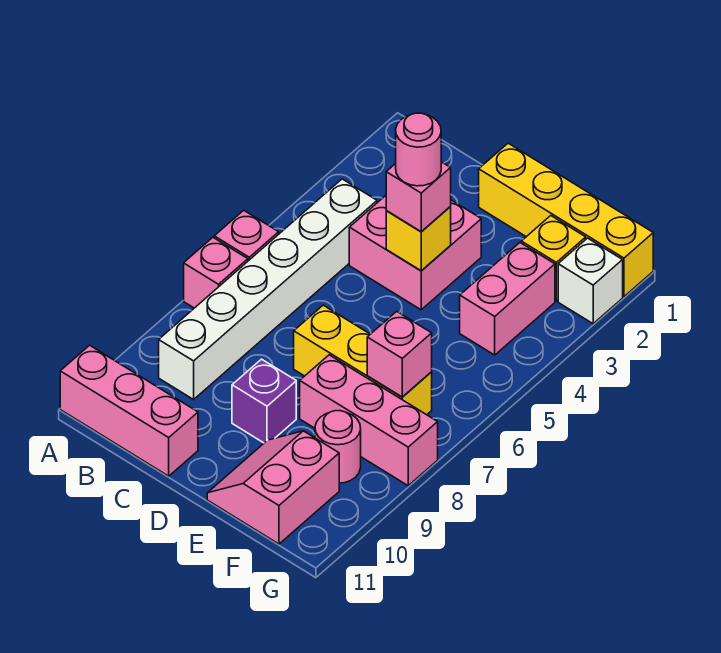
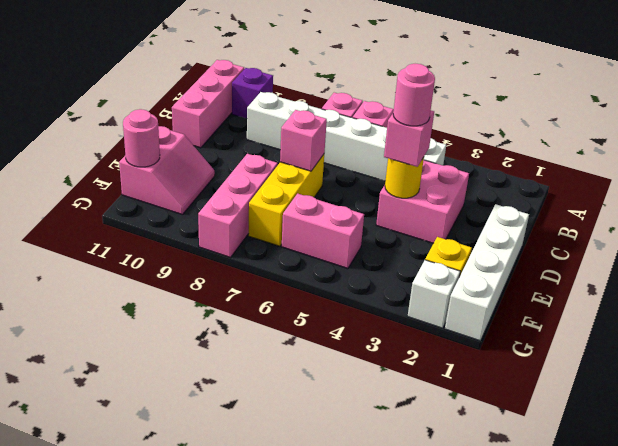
yellow 1x4 brick [479,143,653,297] -> white 1x4 brick [445,204,529,341]
yellow 1x1 brick [386,207,451,271] -> yellow 1x1 round brick [385,157,424,198]
purple 1x1 brick [232,359,296,443] -> purple 1x1 brick moved to [232,68,273,119]
pink 2x2 slope [207,431,339,544] -> pink 2x2 slope turned to [119,126,215,215]
pink 1x2 brick [460,243,555,355] -> pink 1x2 brick moved to [282,194,364,268]
pink 1x1 brick [367,311,432,397] -> pink 1x1 brick moved to [280,110,327,171]
pink 1x1 round brick [315,411,361,483] -> pink 1x1 round brick moved to [123,109,160,167]

